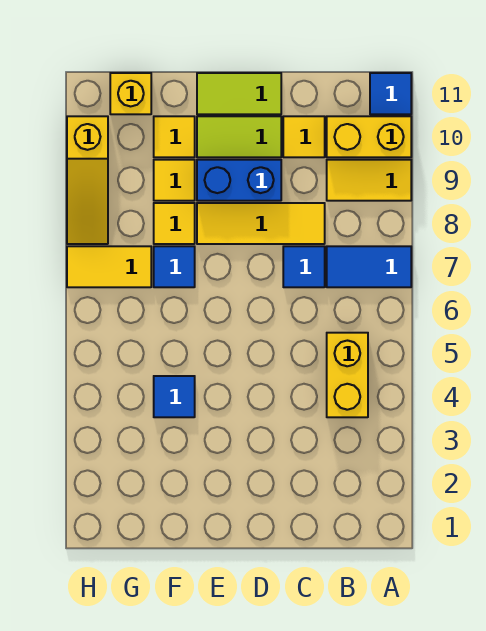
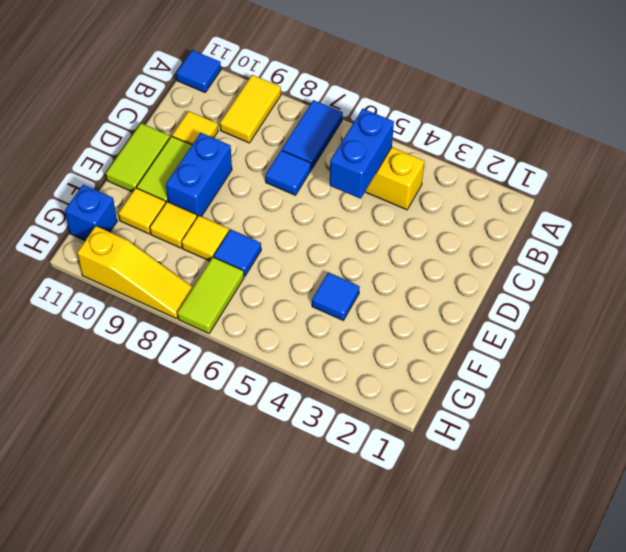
yellow 1x2 brick [327,116,411,157] -> none
none -> blue 1x2 brick [330,109,394,199]
yellow 1x3 tile [197,203,325,244] -> none
yellow 1x2 tile [67,246,151,287] -> lime 1x2 tile [177,257,244,333]
yellow 1x1 brick [110,73,151,114] -> blue 1x1 brick [65,185,117,241]

